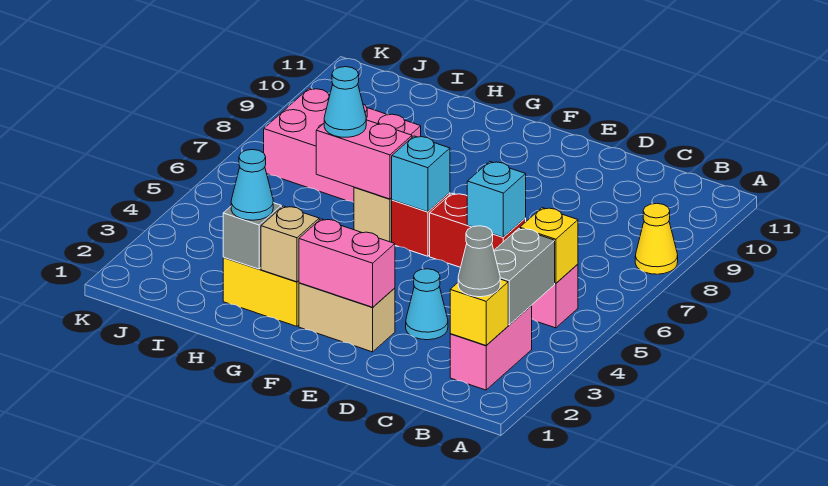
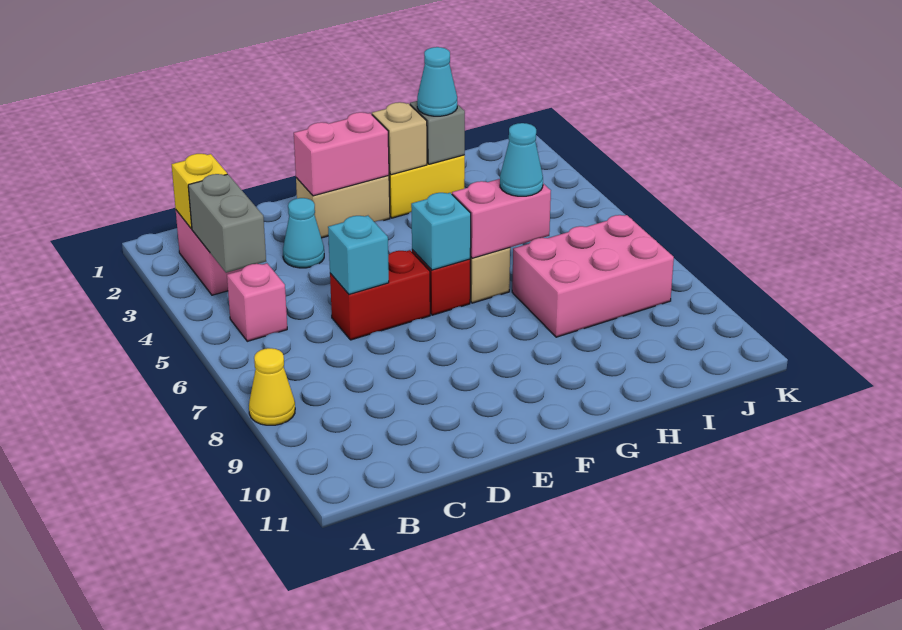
grey 1x1 cone [458,226,500,297] -> none
yellow 1x1 brick [520,208,578,283] -> none

